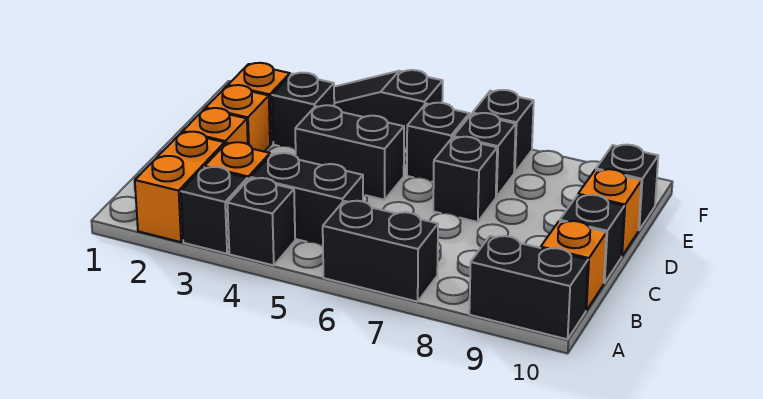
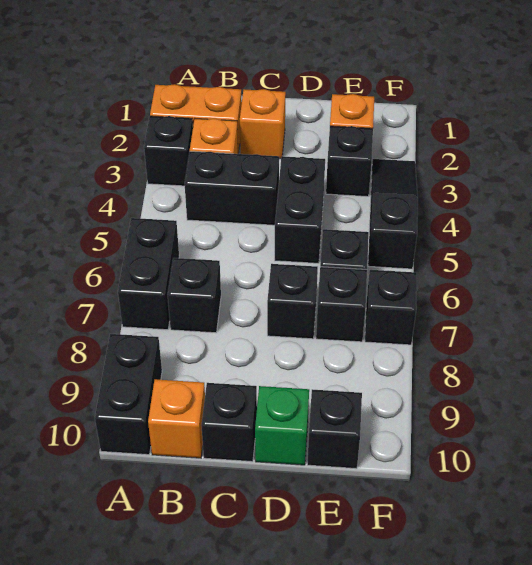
black 1x1 brick [228,178,295,265] -> black 1x1 brick moved to [168,258,221,333]
black 1x2 brick [251,153,363,246] -> black 1x2 brick turned to [185,151,279,225]
orange 1x1 brick [206,85,270,151] -> none
orange 1x1 brick [578,169,642,256] -> green 1x1 brick [255,386,309,465]

